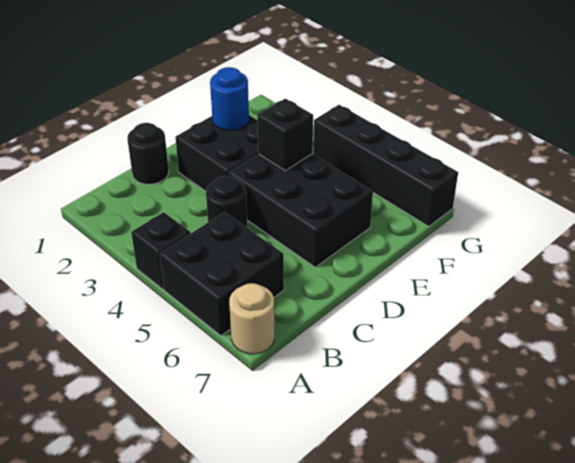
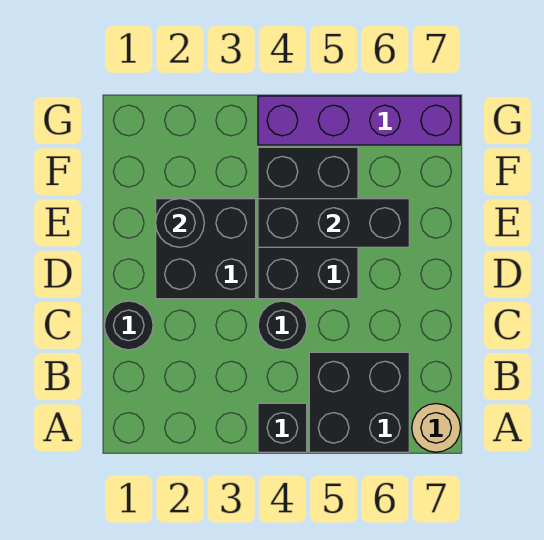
black 2x3 brick [229,154,373,267] -> black 2x3 brick turned to [258,147,358,299]
blue 1x1 round brick [210,67,249,130] -> black 1x1 round brick [156,199,204,247]
black 1x1 brick [257,98,313,171] -> black 1x3 brick [258,199,409,247]
black 1x4 brick [313,105,458,227] -> purple 1x4 brick [258,96,460,145]

